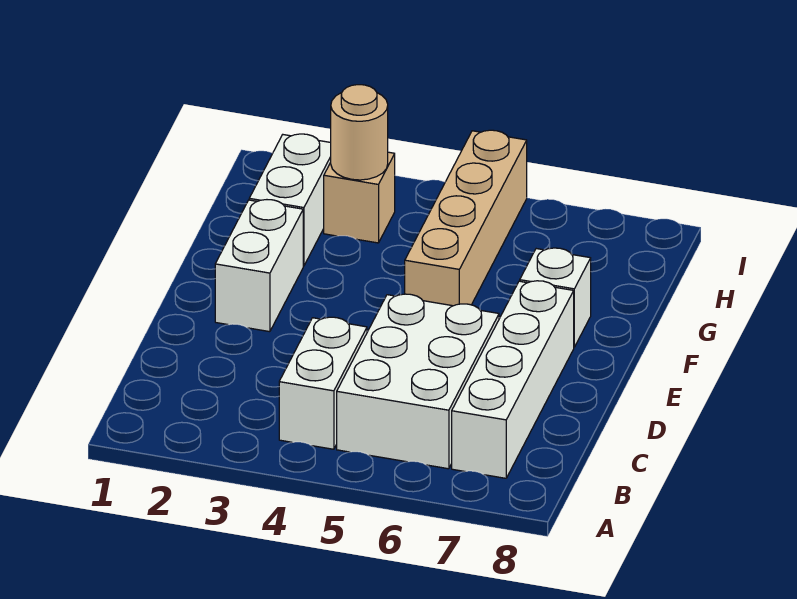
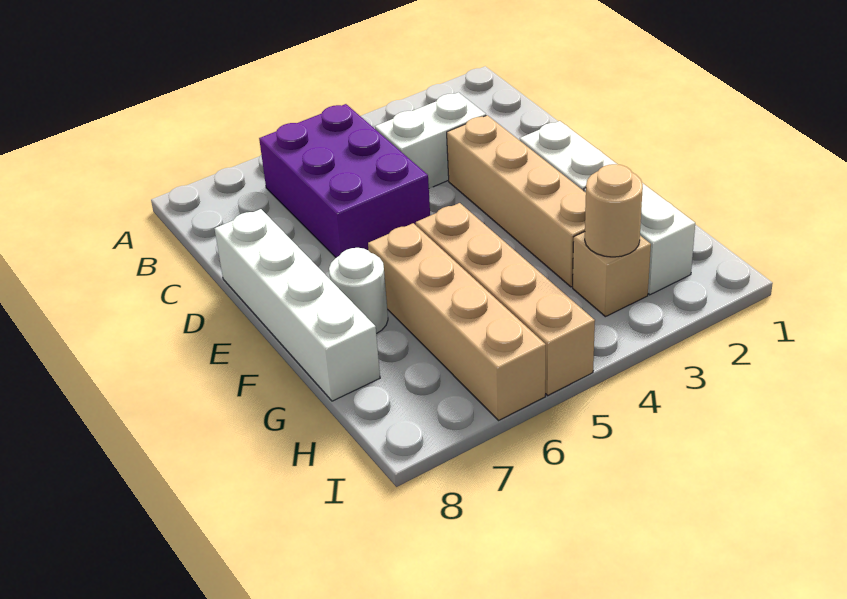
white 1x2 brick [279,317,367,449] -> white 1x2 brick turned to [375,92,486,189]
white 2x3 brick [337,294,499,469] -> purple 2x3 brick [259,104,430,257]
white 1x4 brick [452,281,574,478] -> white 1x4 brick moved to [215,209,380,401]
none -> tan 1x4 brick [447,115,586,287]
none -> tan 1x4 brick [368,223,546,420]
white 1x1 brick [520,248,591,347] -> white 1x1 round brick [329,248,388,334]

